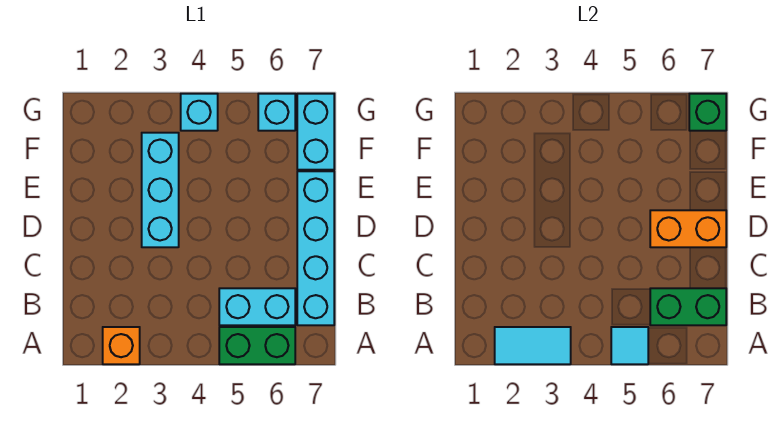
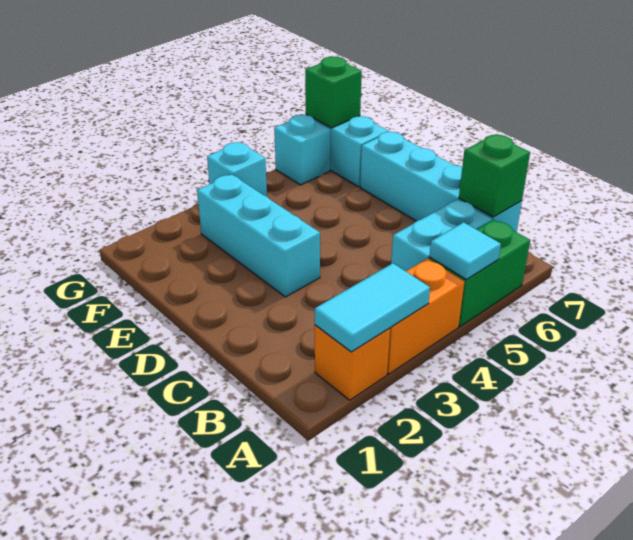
green 1x2 brick [650,288,726,325] -> green 1x1 brick [459,135,530,217]
orange 1x2 brick [650,210,726,247] -> orange 1x2 brick moved to [387,259,464,374]

